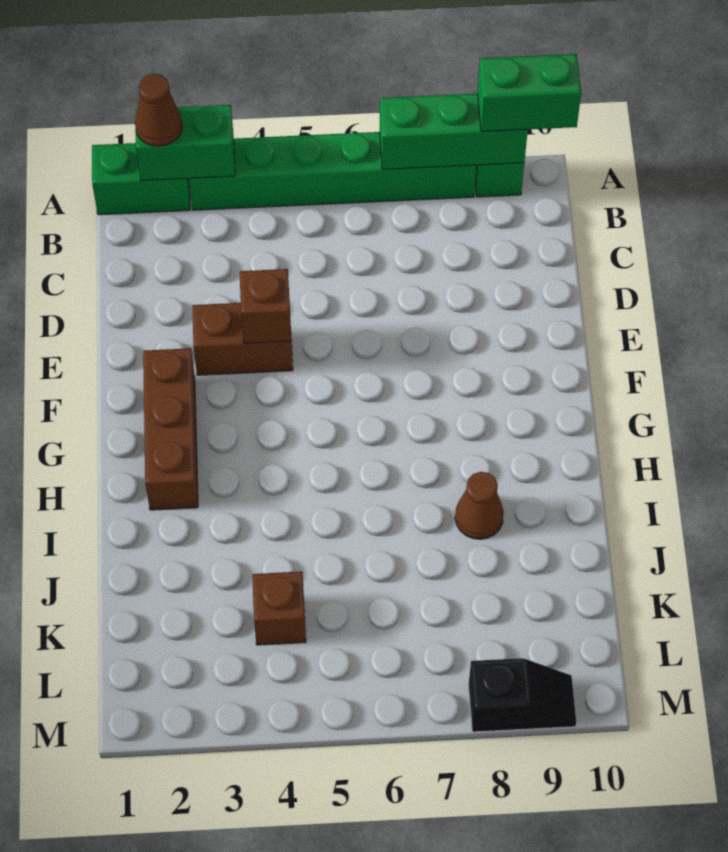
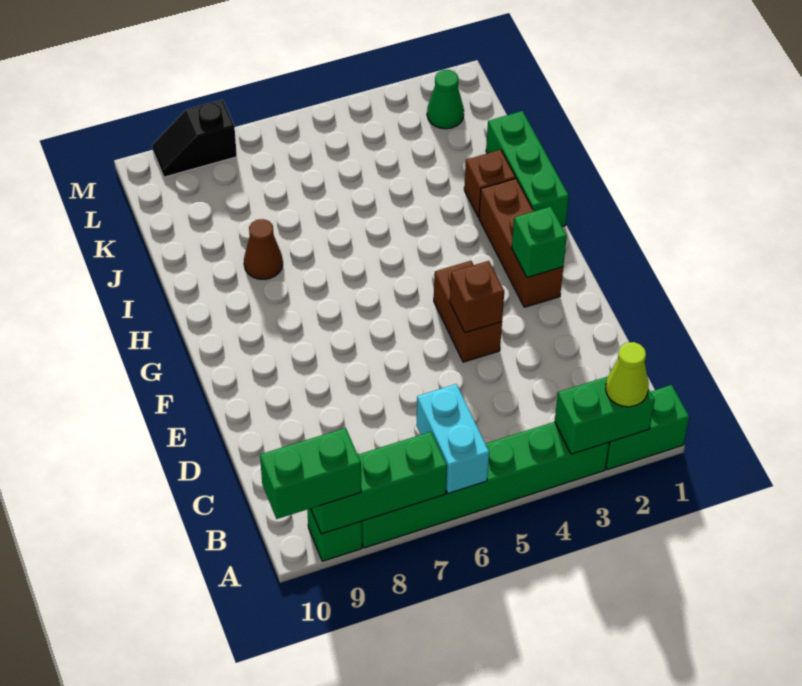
brown 1x1 cone [135,74,182,146] -> lime 1x1 cone [606,342,649,407]
none -> cyan 1x2 brick [416,384,489,493]
brown 1x2 brick [192,303,293,375] -> brown 1x2 brick turned to [434,261,502,362]
none -> green 1x1 brick [512,207,567,278]
none -> green 1x3 brick [486,111,569,227]
brown 1x1 brick [252,572,306,645] -> brown 1x1 brick moved to [464,150,516,217]
none -> green 1x1 cone [427,70,464,129]

